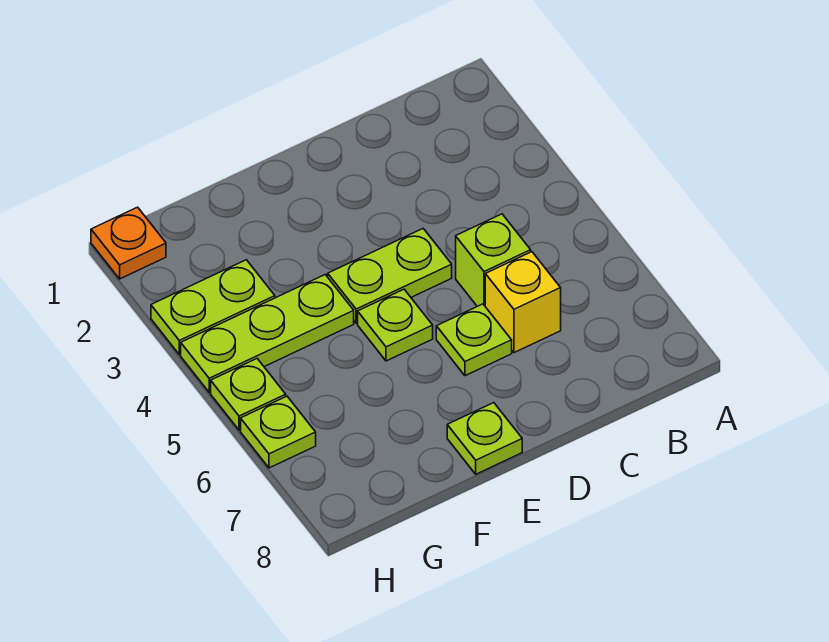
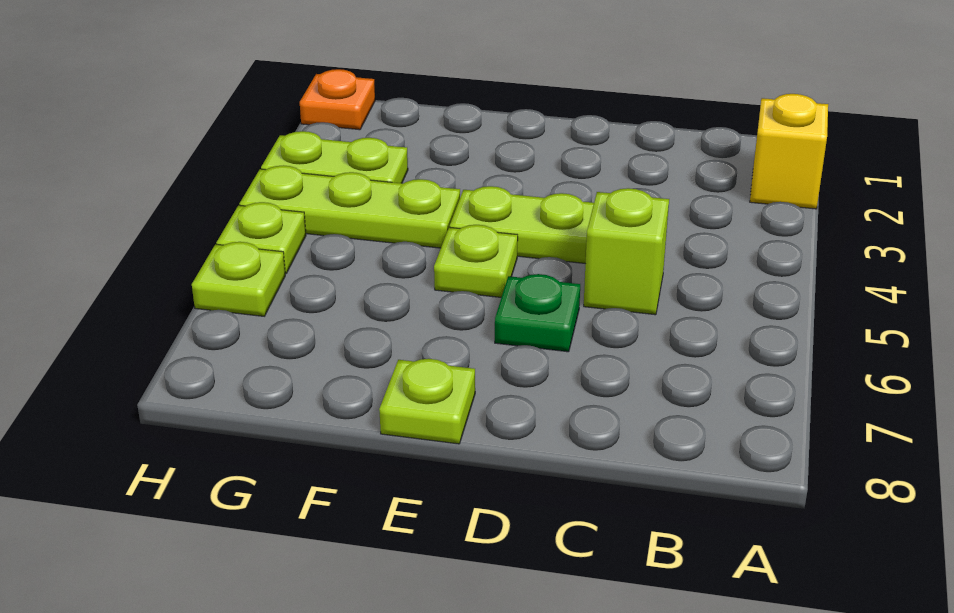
yellow 1x1 brick [485,252,561,353] -> yellow 1x1 brick moved to [750,94,828,209]
lime 1x1 plate [436,304,512,376] -> green 1x1 plate [495,274,580,352]

